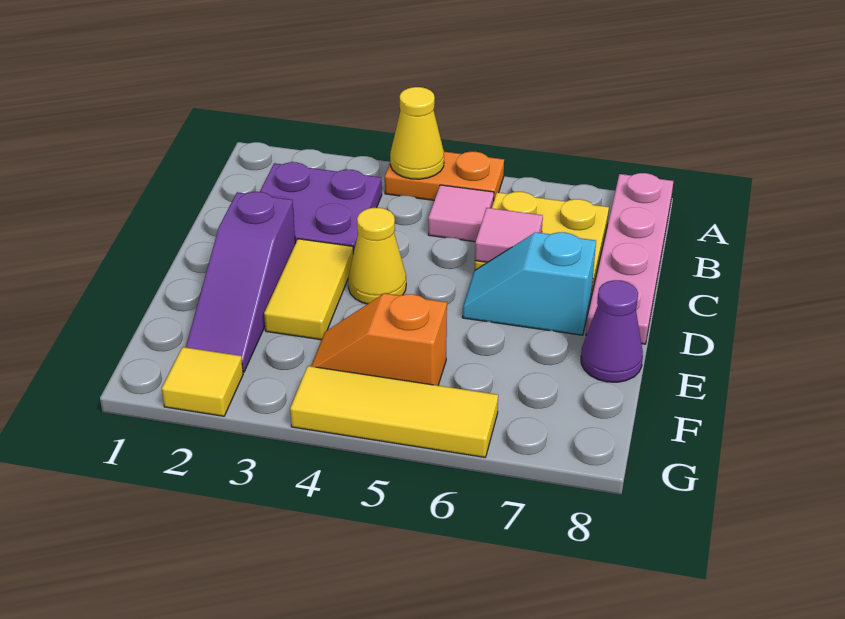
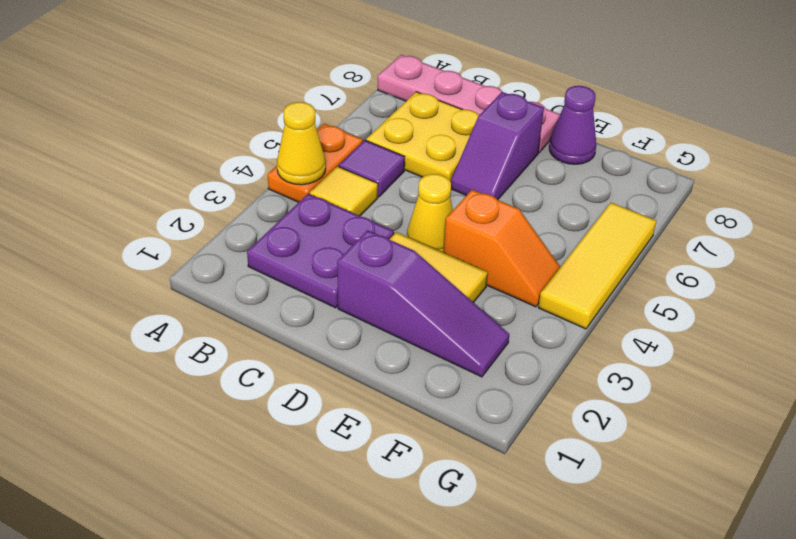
pink 1x1 tile [428,185,494,242] -> purple 1x1 tile [339,140,405,197]
pink 1x1 tile [475,208,543,262] -> none
cyan 1x2 slope [462,232,596,335] -> purple 1x2 slope [451,92,544,200]
orange 1x2 slope [311,293,447,385] -> orange 1x2 slope turned to [444,190,560,307]
yellow 1x1 tile [162,347,243,416] -> yellow 1x1 tile moved to [310,166,378,216]

